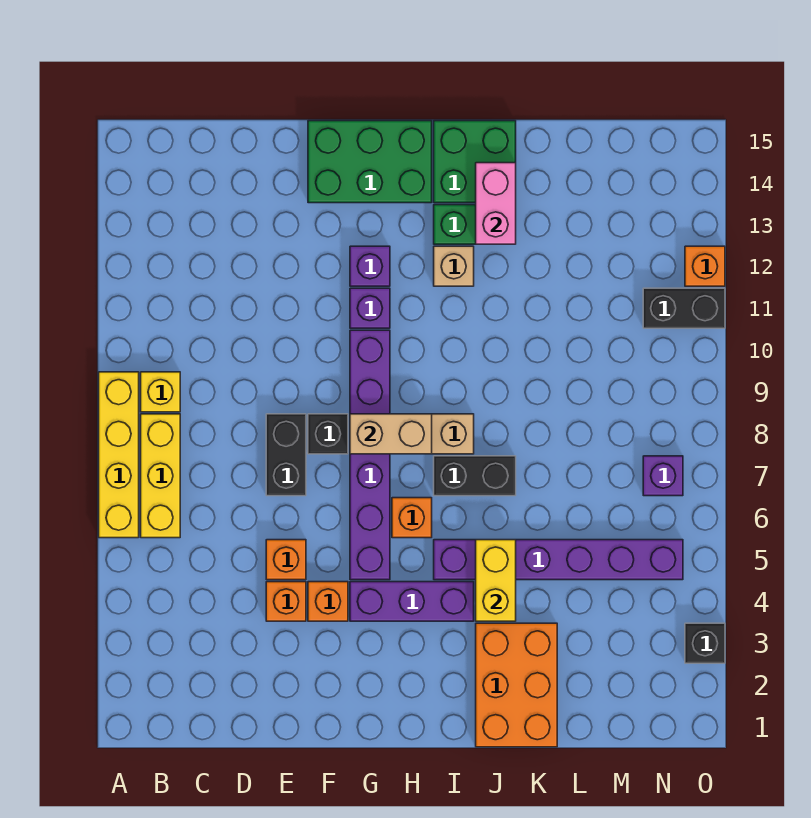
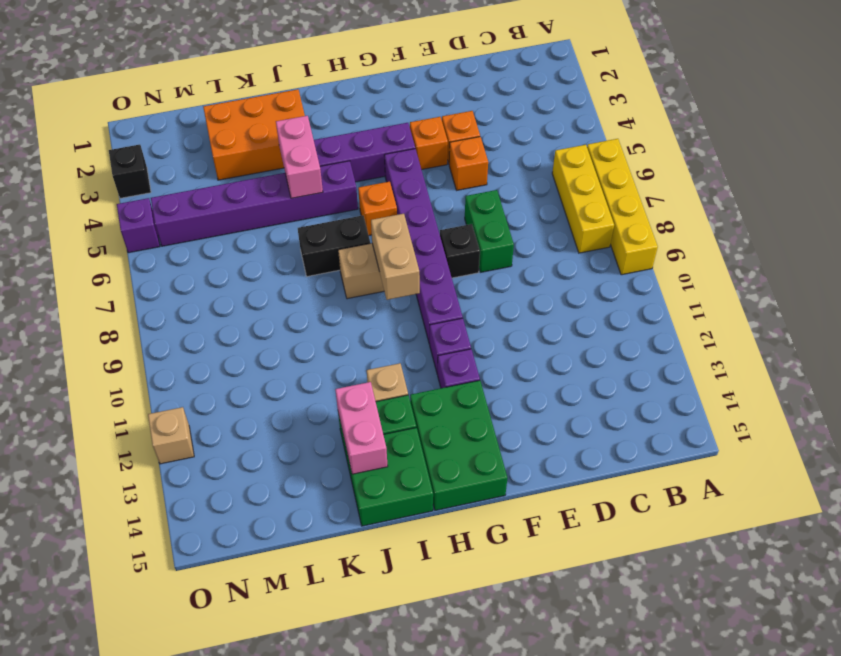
yellow 1x1 brick [141,372,180,412] -> none
black 1x2 brick [266,414,306,496] -> green 1x2 brick [465,190,514,272]
green 2x3 brick [308,121,432,203] -> green 2x3 brick turned to [410,380,507,510]
tan 1x2 brick [350,414,432,454] -> tan 1x2 brick turned to [371,214,420,300]
orange 2x3 brick [476,623,557,747] -> orange 2x3 brick turned to [203,89,305,180]
yellow 1x2 brick [476,540,516,621] -> pink 1x2 brick [276,116,323,198]
purple 1x1 brick [643,456,683,496] -> purple 1x1 brick moved to [117,198,160,253]
black 1x2 brick [643,288,725,328] -> none
orange 1x1 brick [685,246,725,286] -> tan 1x1 brick [148,407,194,464]

